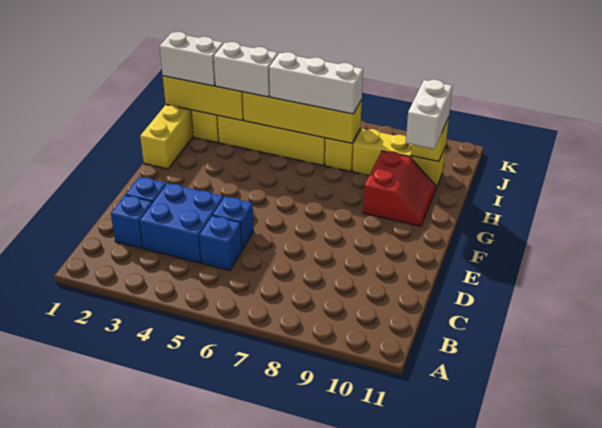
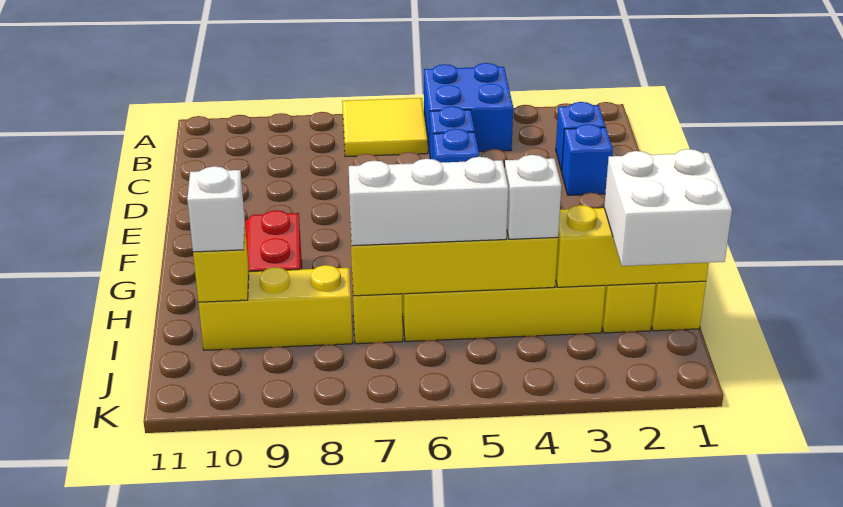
none -> yellow 2x2 tile [342,98,428,157]
blue 2x2 brick [140,183,223,263] -> blue 2x2 brick moved to [424,63,513,152]
white 1x2 brick [406,80,452,149] -> white 1x1 brick [187,166,245,252]
white 1x2 brick [160,32,223,86] -> white 2x2 brick [604,149,732,266]
white 1x2 brick [213,42,278,97] -> white 1x1 brick [505,155,561,239]

